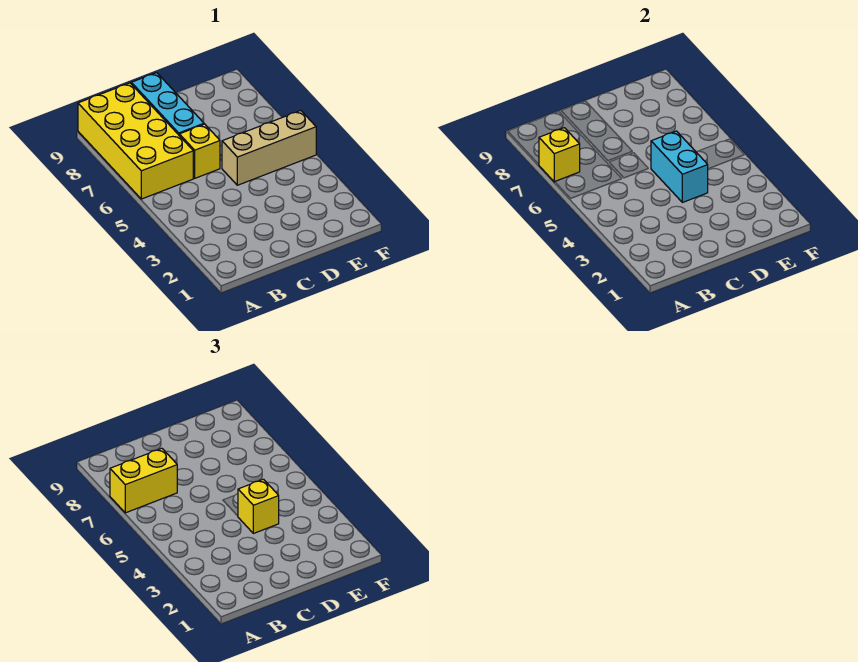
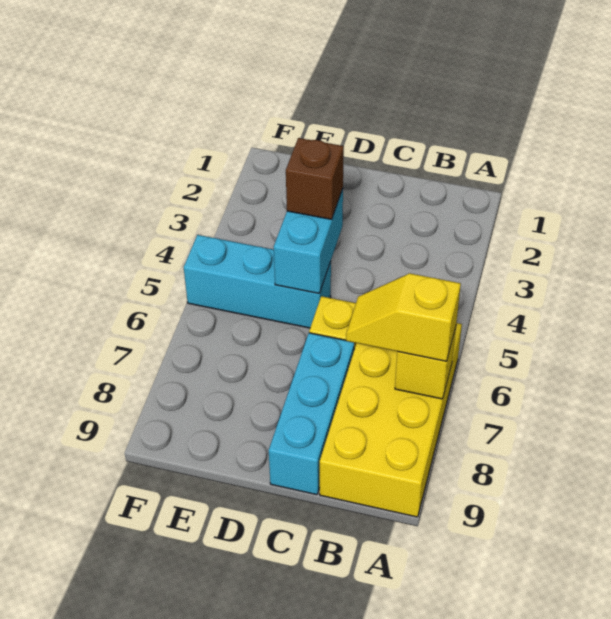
yellow 1x2 brick [110,448,177,513] -> yellow 1x2 slope [346,273,461,361]
yellow 1x1 brick [238,479,279,533] -> brown 1x1 brick [286,138,344,219]
tan 1x3 brick [222,111,316,185] -> cyan 1x3 brick [184,235,331,328]

